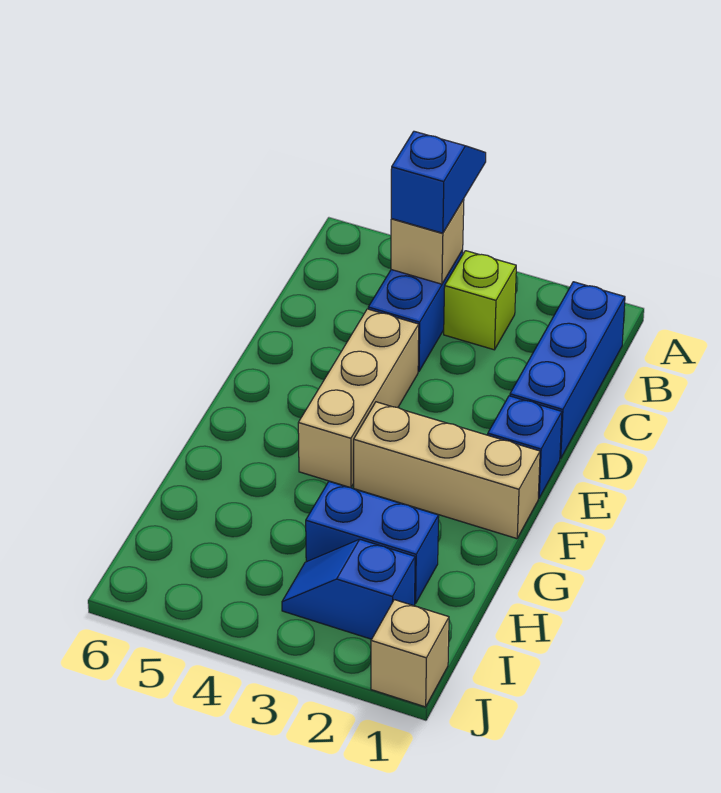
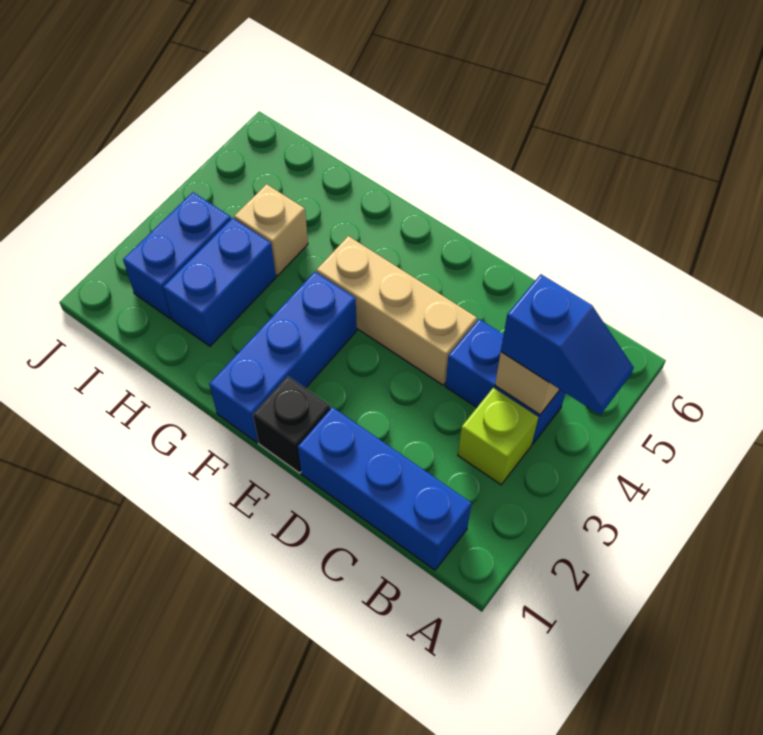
blue 1x1 brick [488,396,562,498] -> black 1x1 brick [253,377,330,473]
tan 1x3 brick [354,402,540,539] -> blue 1x3 brick [209,272,357,442]
blue 1x2 slope [282,539,415,639] -> blue 1x2 brick [123,192,231,319]
tan 1x1 brick [371,600,449,707] -> tan 1x1 brick moved to [234,184,308,276]

